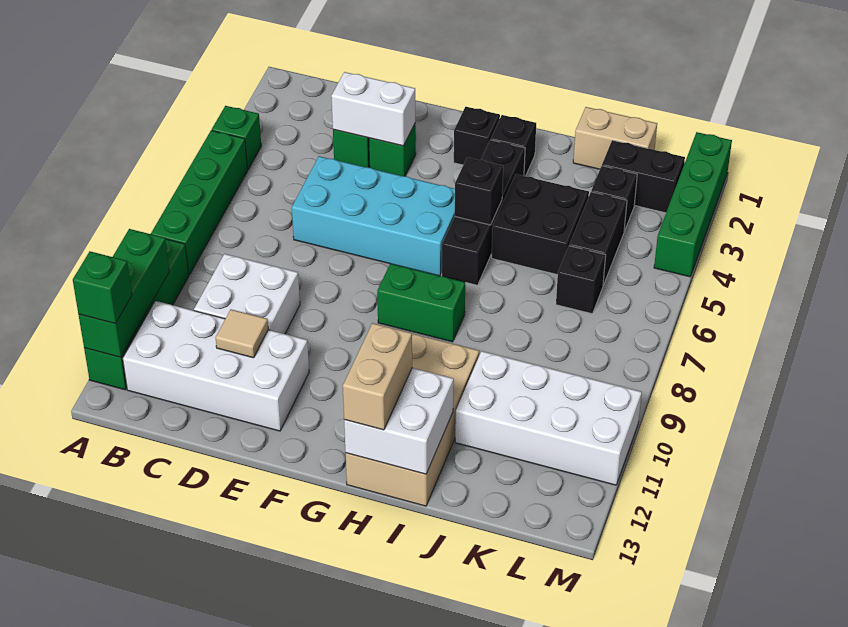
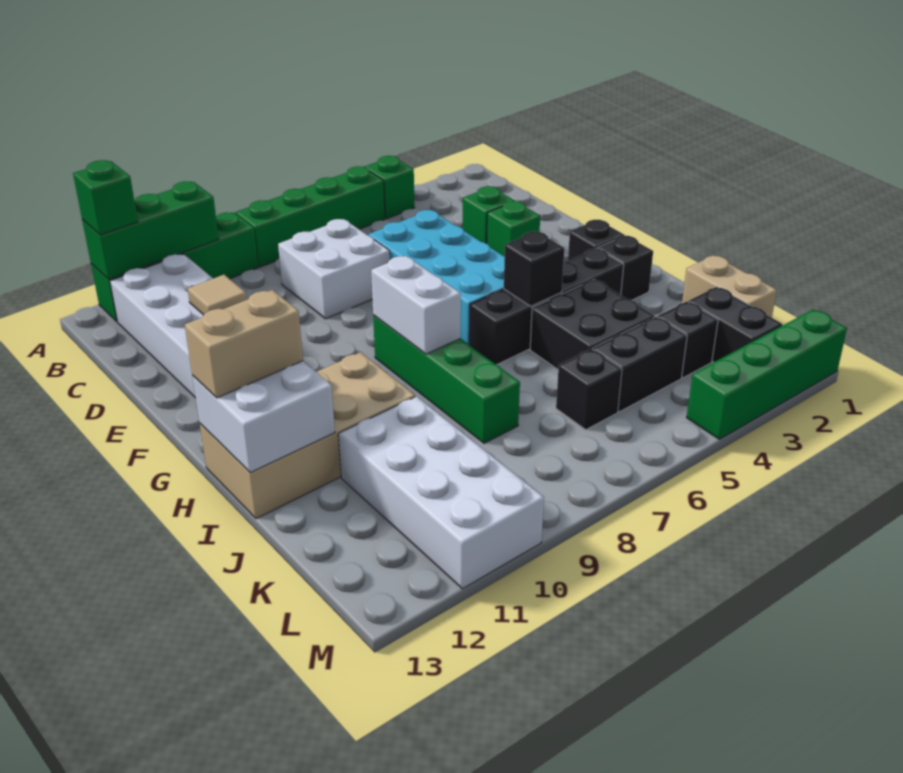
white 2x2 brick [194,254,300,334] -> white 2x2 brick moved to [278,219,390,319]
white 1x2 brick [331,72,415,146] -> white 1x2 brick moved to [371,256,461,354]
green 1x2 brick [377,264,465,342] -> green 1x4 brick [373,315,520,443]

